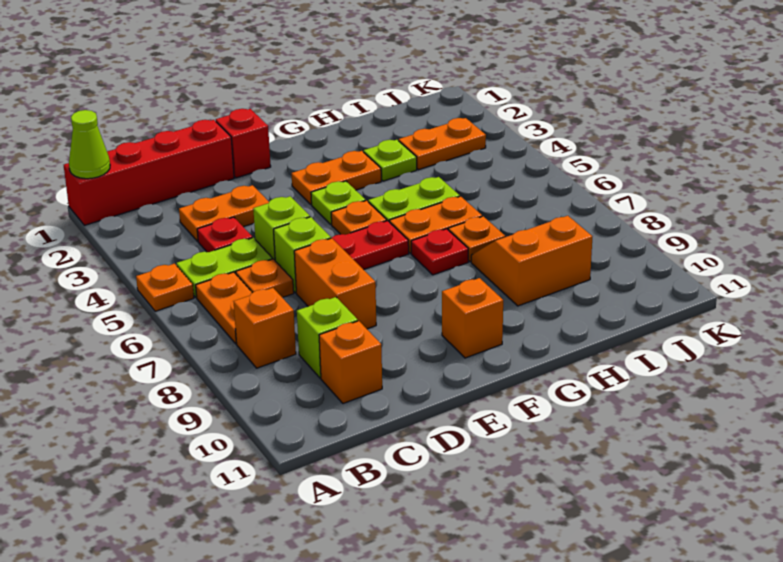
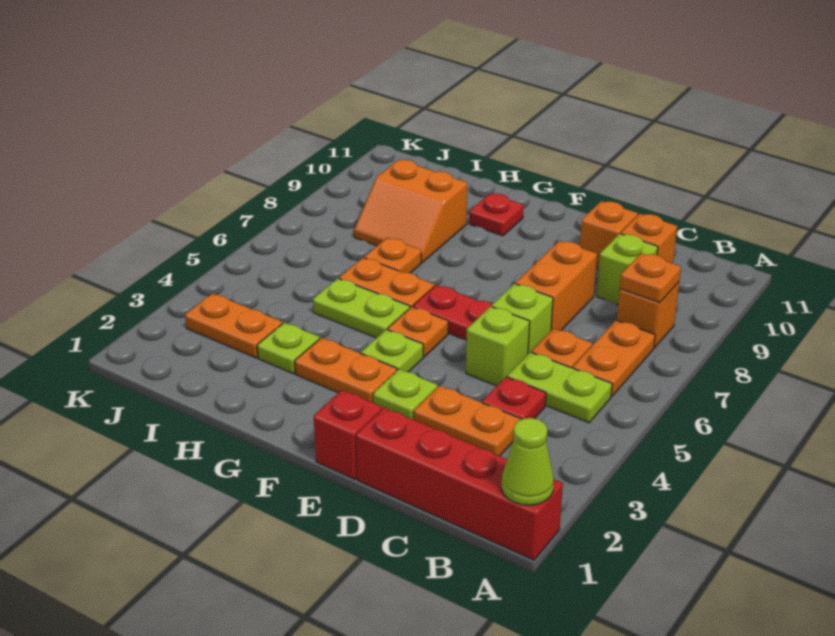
orange 1x1 plate [136,264,194,311] -> orange 1x1 plate moved to [620,253,681,303]
none -> lime 1x1 plate [373,369,437,420]
orange 1x1 brick [442,278,503,358] -> orange 1x1 brick moved to [580,201,638,269]
red 1x1 plate [411,229,468,275] -> red 1x1 plate moved to [469,193,524,236]

